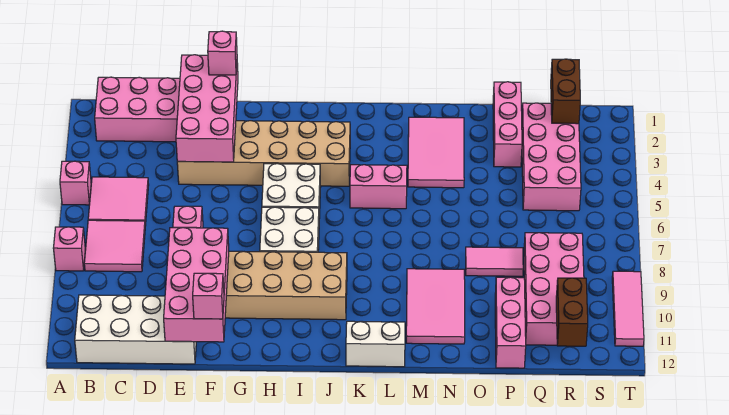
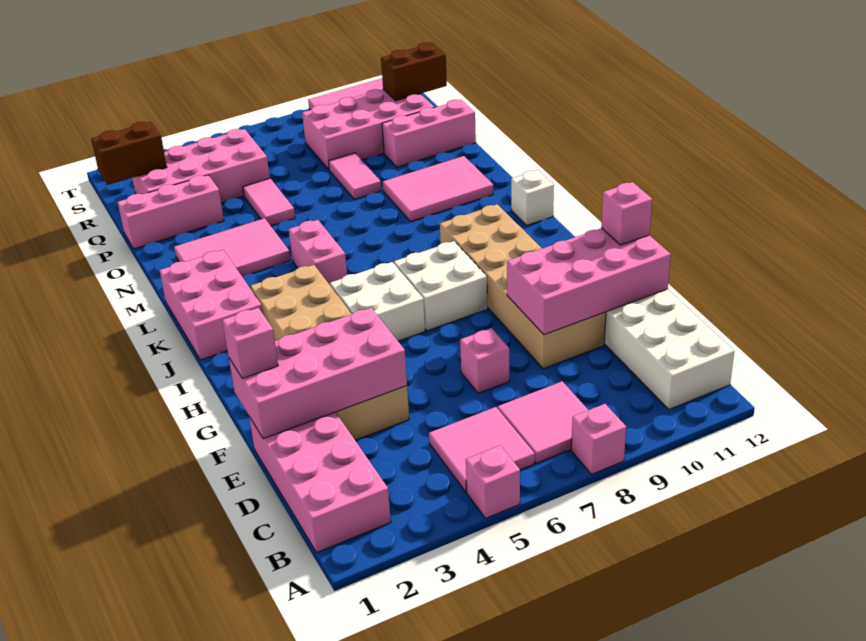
none -> pink 2x3 brick [159,250,262,360]
white 1x2 brick [346,321,405,367] -> white 1x1 brick [511,170,554,225]
none -> pink 1x2 tile [243,179,295,226]

